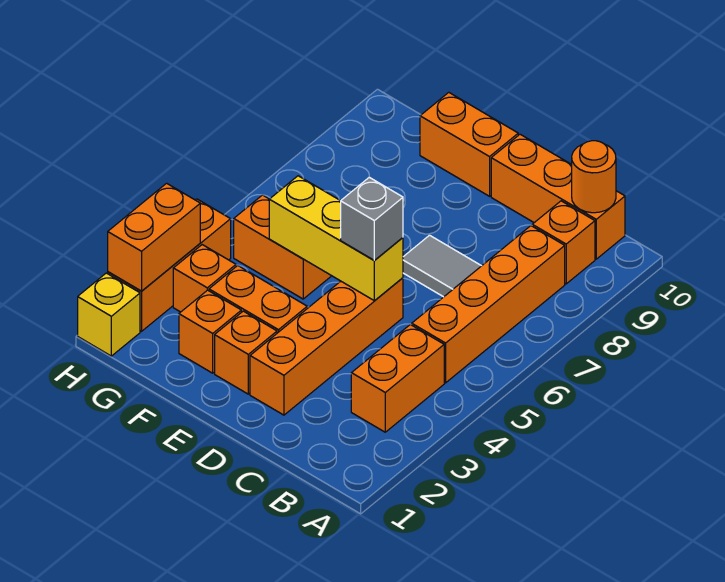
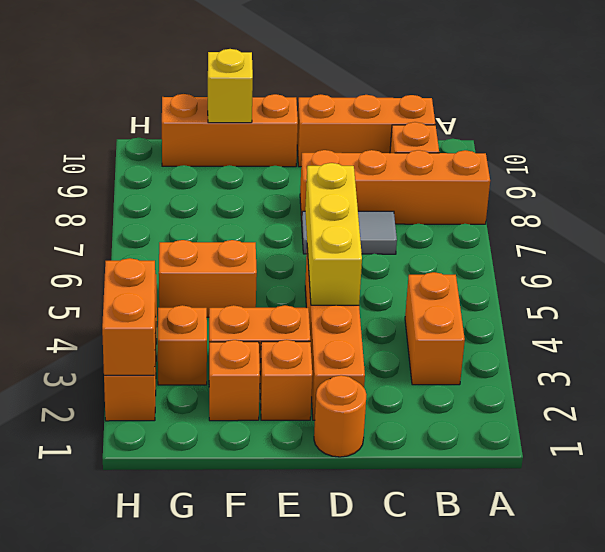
orange 1x4 brick [412,226,565,383] -> orange 1x4 brick turned to [300,150,490,224]
orange 1x1 round brick [572,141,616,213] -> orange 1x1 round brick moved to [314,375,367,457]
yellow 1x3 brick [269,176,403,301] -> yellow 1x3 brick turned to [305,163,362,305]
grey 1x1 brick [341,177,403,260] -> none
orange 1x2 brick [420,92,518,196] -> orange 1x3 brick [162,94,298,167]
yellow 1x1 brick [78,273,140,356] -> yellow 1x1 brick moved to [208,49,253,123]

